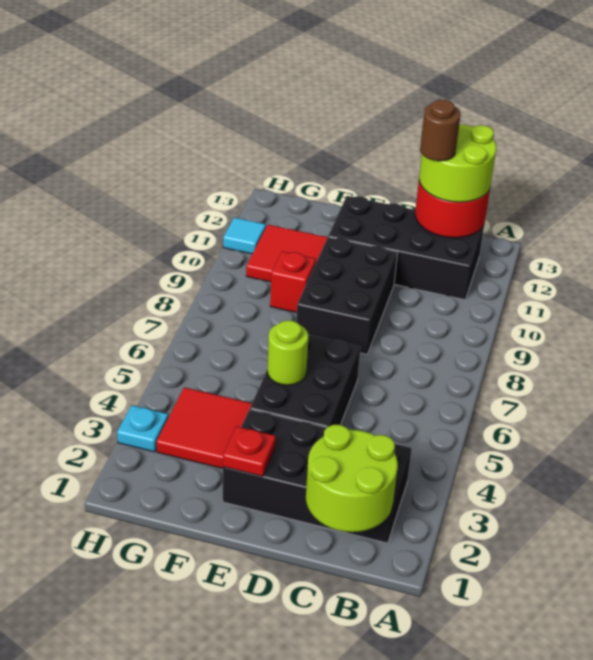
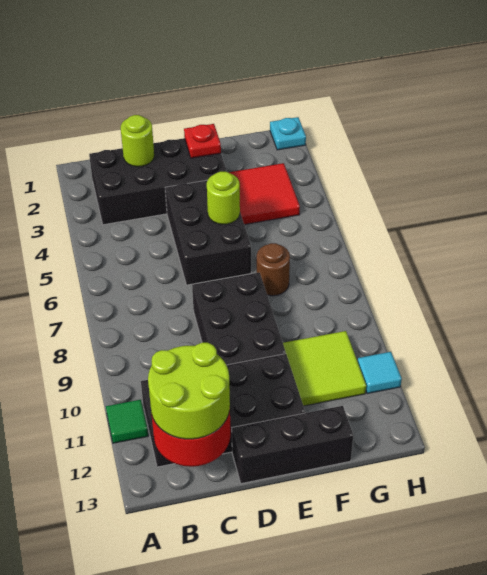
none -> green 1x1 tile [106,400,148,443]
lime 2x2 round brick [306,425,398,532] -> lime 1x1 round brick [121,115,154,167]
brown 1x1 round brick [420,100,461,161] -> brown 1x1 round brick moved to [257,243,290,296]
none -> black 1x3 brick [232,406,353,484]
red 1x1 brick [270,251,316,313] -> none
red 2x2 tile [246,225,328,282] -> lime 2x2 tile [283,331,366,406]
cyan 1x1 plate [117,405,168,452] -> cyan 1x1 plate moved to [270,117,306,150]

